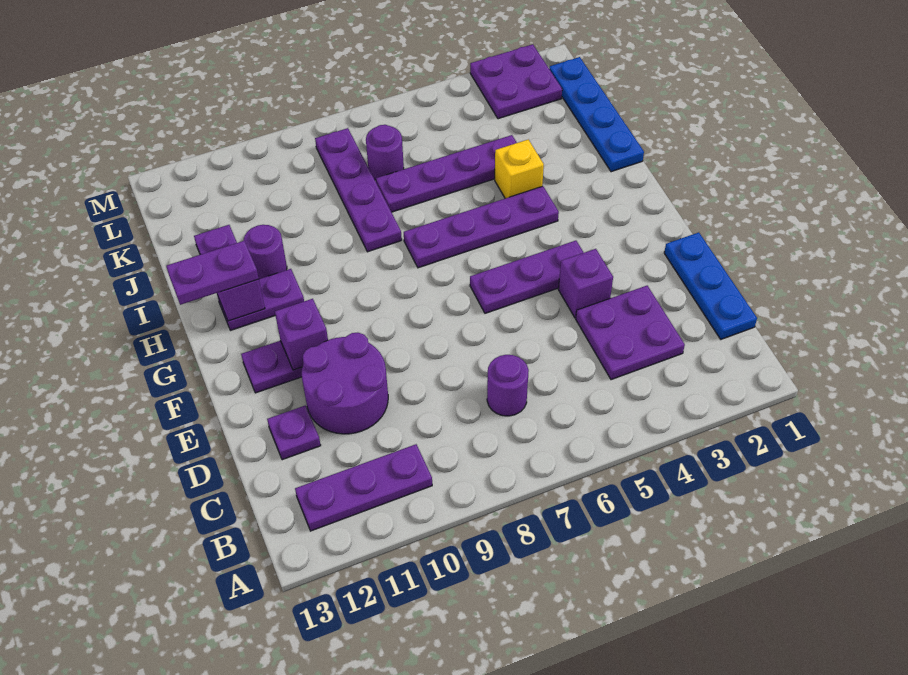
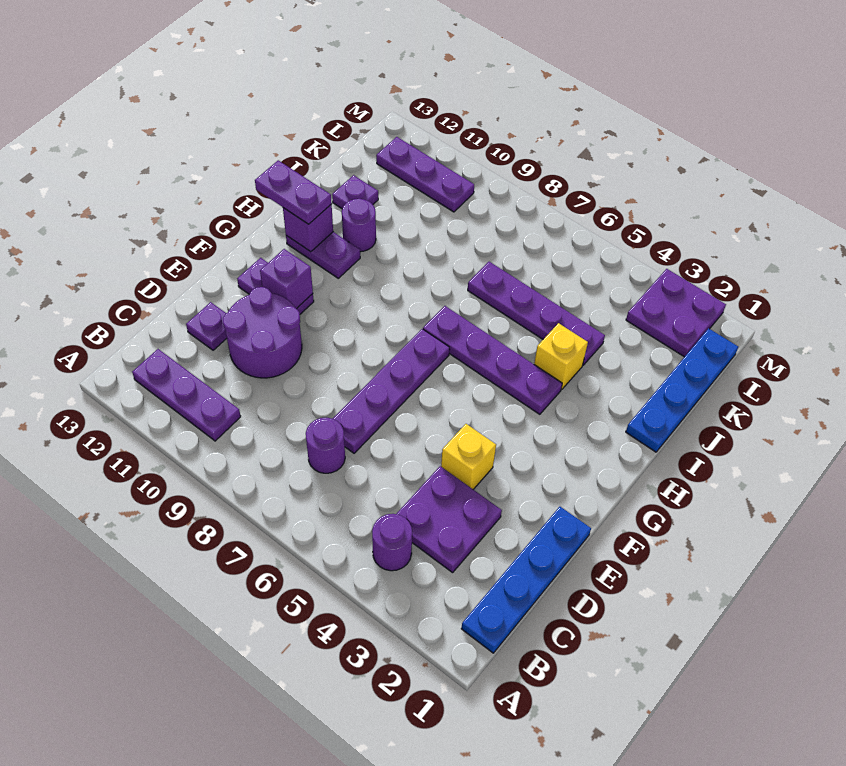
blue 1x3 plate [664,232,757,339] -> blue 1x4 plate [461,507,591,653]
purple 1x1 brick [558,249,613,318] -> yellow 1x1 brick [441,424,496,489]
purple 1x3 plate [470,241,584,313] -> purple 1x3 plate moved to [376,137,474,212]
purple 1x4 plate [315,128,402,252] -> purple 1x4 plate moved to [333,329,450,453]
purple 1x1 round brick [366,125,404,180] -> purple 1x1 round brick moved to [372,514,412,571]

